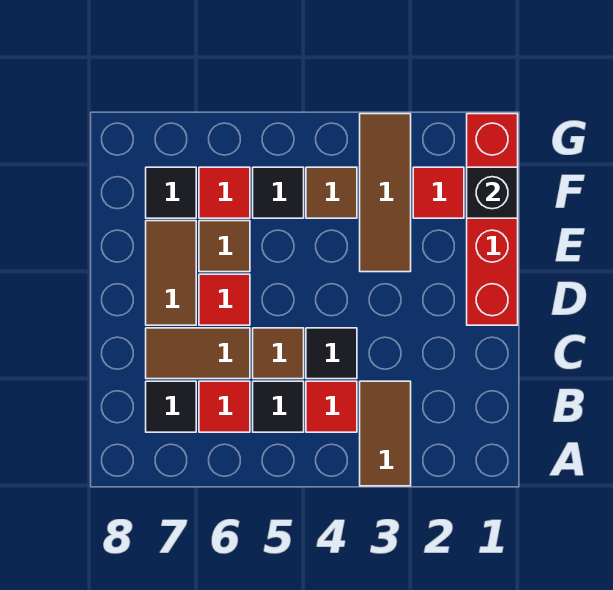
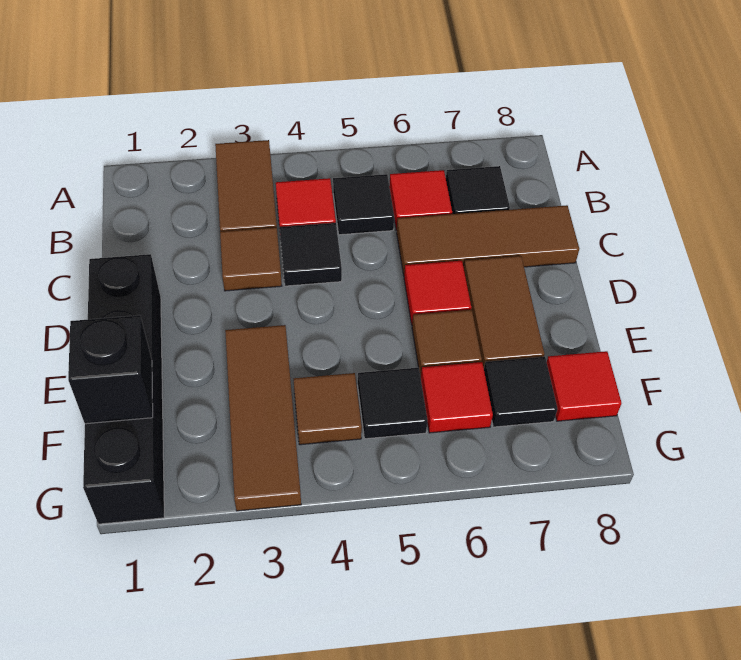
brown 1x1 tile [253,328,304,379] -> brown 1x1 tile moved to [220,227,282,291]
brown 1x2 tile [146,328,250,379] -> brown 1x3 tile [397,205,579,275]
red 1x4 brick [467,114,518,325] -> black 1x4 brick [83,254,164,524]
red 1x1 tile [413,167,464,218] -> red 1x1 tile moved to [547,351,621,421]

